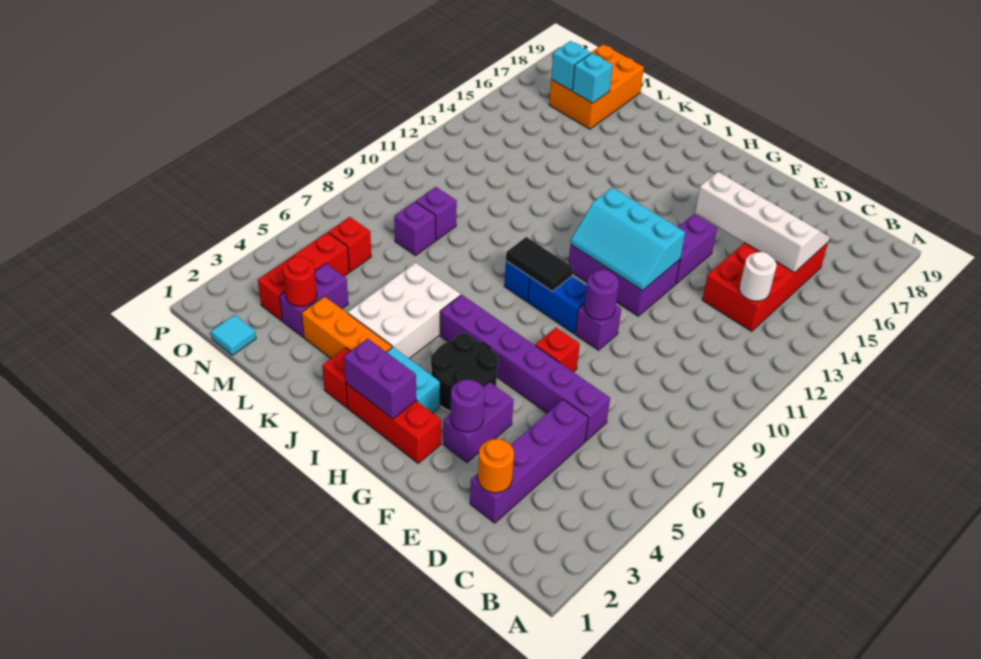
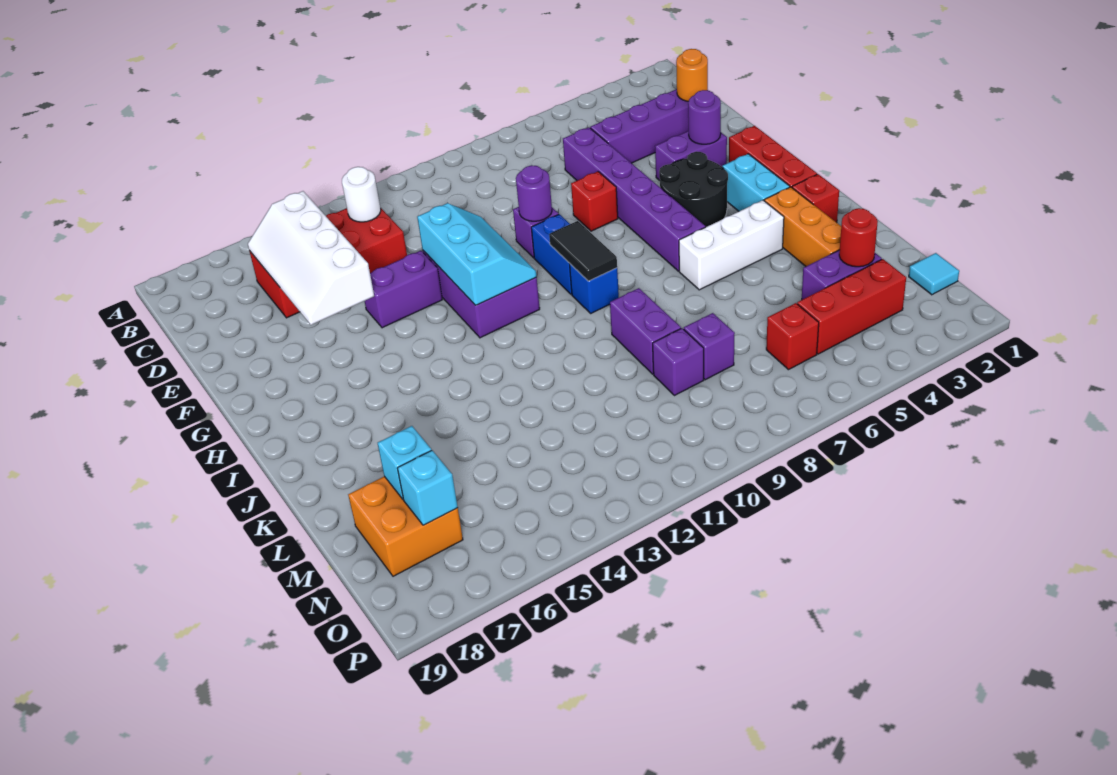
purple 1x2 brick [344,338,416,419] -> purple 1x2 brick moved to [610,288,681,374]
white 2x3 brick [348,263,461,359] -> white 1x3 brick [679,200,784,290]
orange 2x3 brick [549,44,644,129] -> orange 2x2 brick [348,476,463,576]

